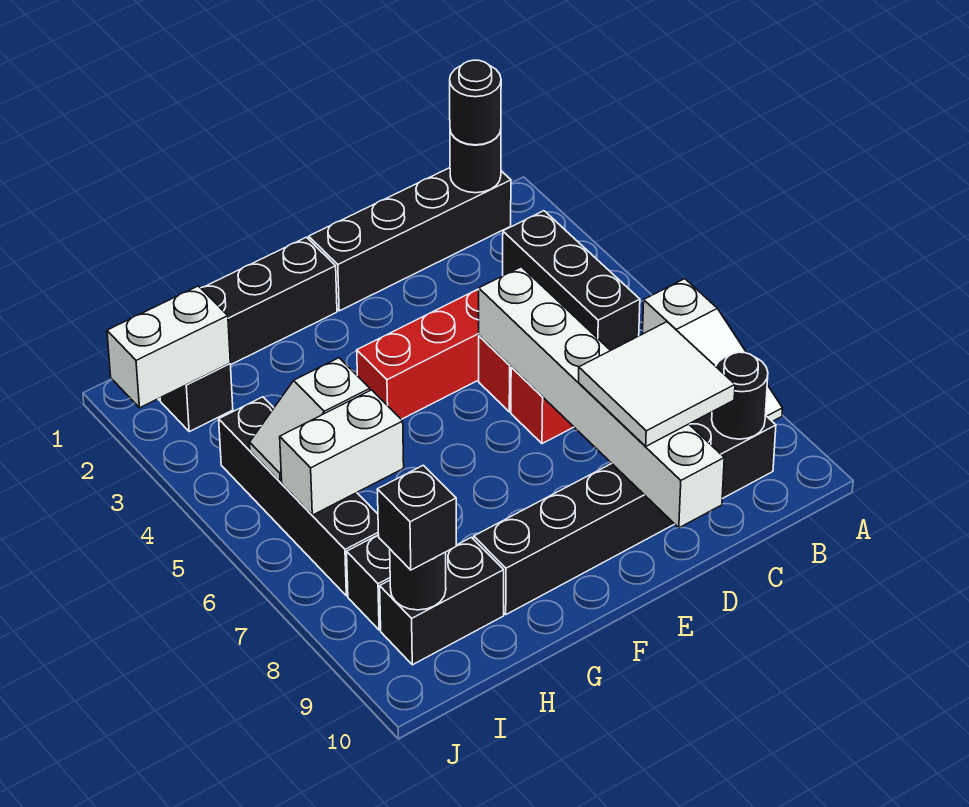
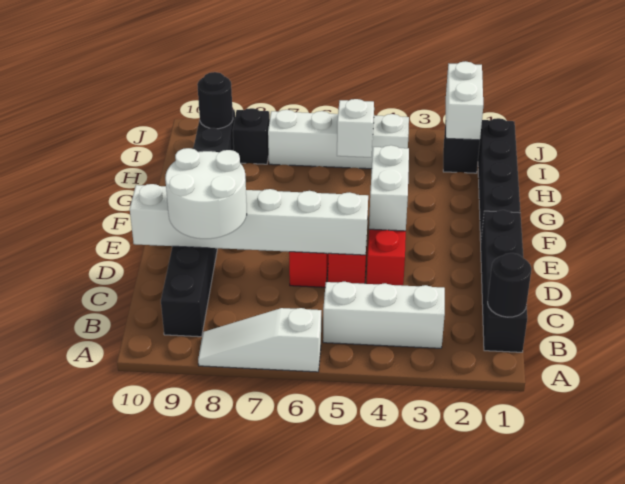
black 1x1 round brick [450,60,501,145] -> none
black 1x3 brick [503,211,640,350] -> white 1x3 brick [323,282,445,348]
black 1x1 round brick [712,352,768,439] -> none
white 2x2 tile [579,322,735,446] -> white 2x2 round brick [165,148,247,239]
white 1x2 brick [280,390,404,515] -> white 1x2 brick moved to [369,145,409,231]
black 1x4 brick [219,397,379,596] -> white 1x4 brick [268,110,409,169]
black 1x1 brick [377,465,456,570] -> none

